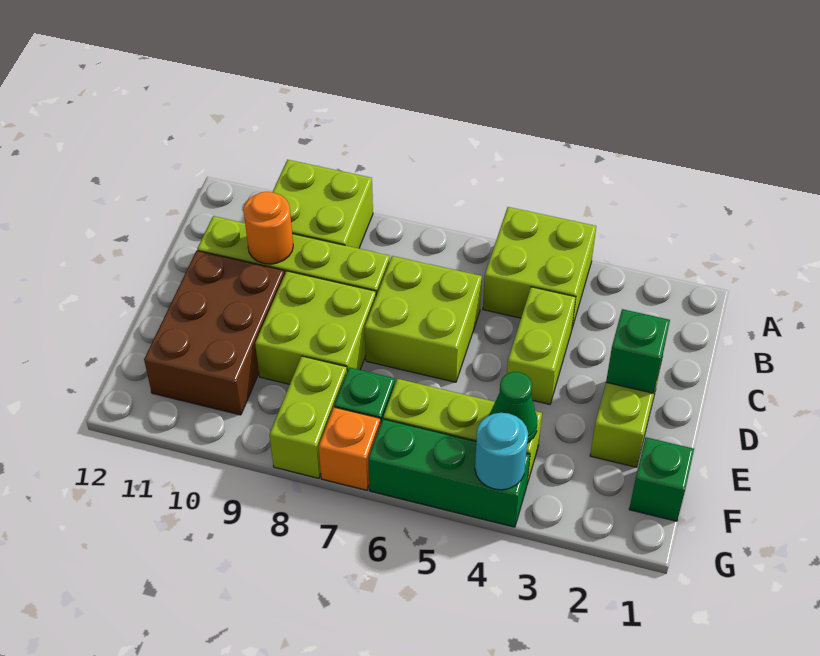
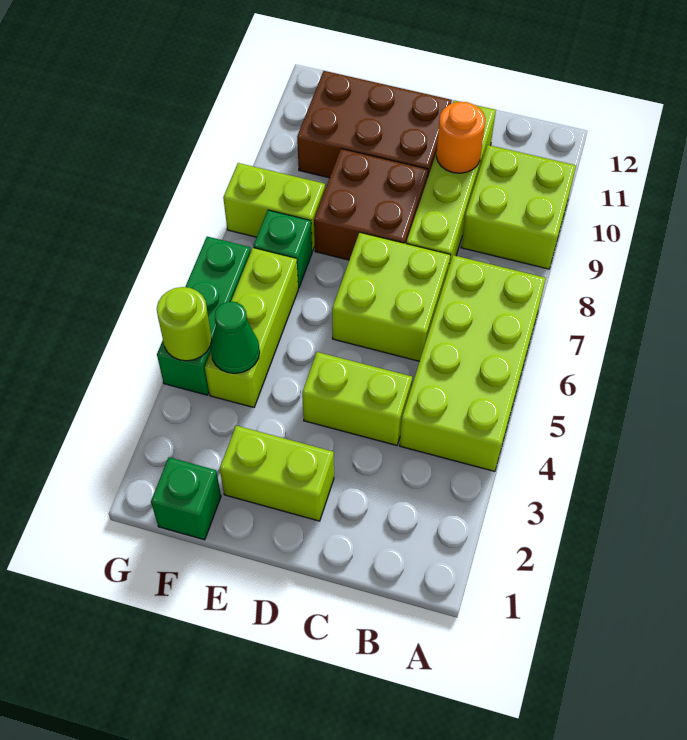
lime 2x2 brick [483,207,596,327] -> lime 2x4 brick [400,255,546,471]
green 1x1 brick [606,309,670,393] -> none
lime 2x2 brick [255,271,376,384] -> brown 2x2 brick [314,149,428,260]
cyan 1x1 round brick [475,413,528,490] -> lime 1x1 round brick [157,287,212,361]
orange 1x1 brick [319,407,380,490] -> none

